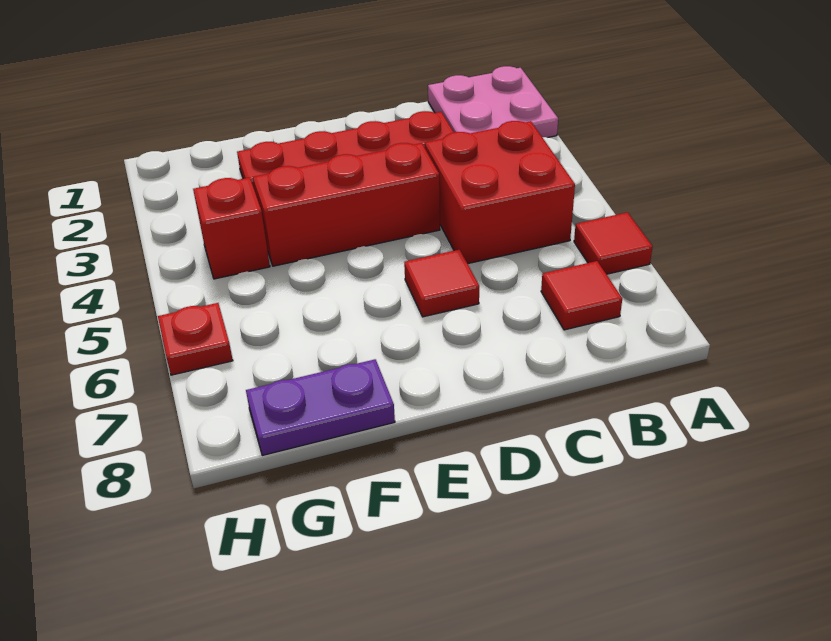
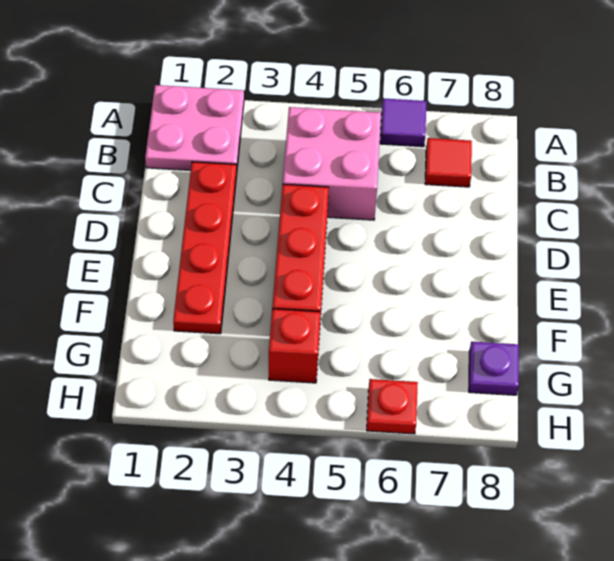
red 1x1 tile [574,212,653,274] -> purple 1x1 tile [380,98,426,147]
red 2x2 brick [425,121,575,264] -> pink 2x2 brick [283,107,381,220]
red 1x1 tile [404,249,479,317] -> none
purple 1x2 plate [246,359,395,455] -> purple 1x1 plate [469,342,519,395]

